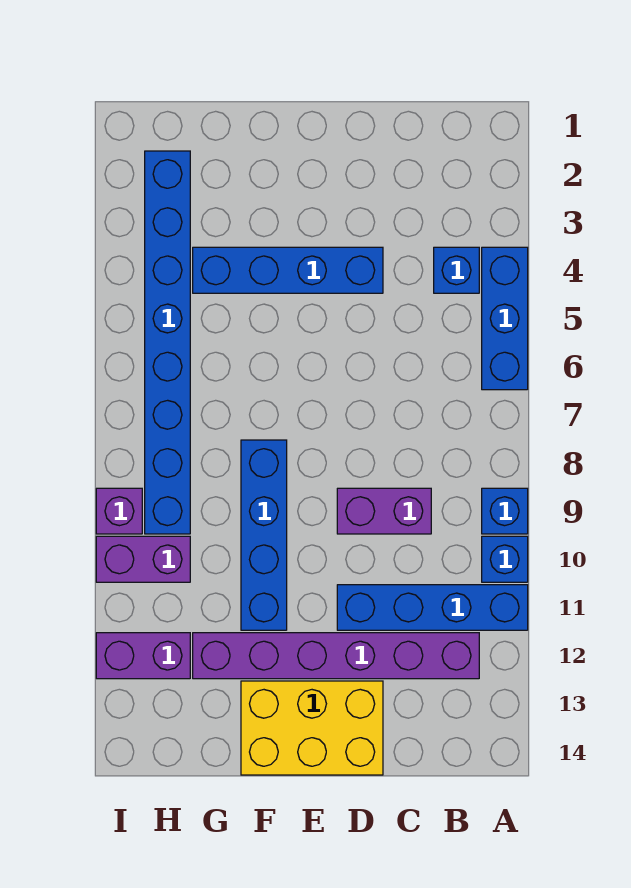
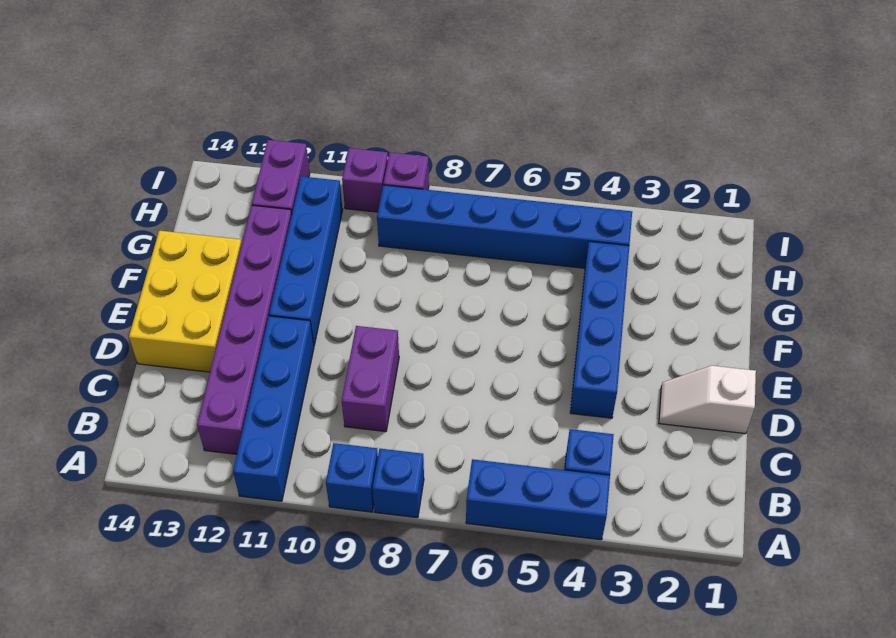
blue 1x1 brick [482,536,528,582] -> blue 1x1 brick moved to [373,449,424,518]
none -> white 1x2 slope [659,366,756,434]
blue 1x4 brick [241,440,287,630] -> blue 1x4 brick turned to [269,176,343,345]
blue 1x8 brick [145,151,190,534] -> blue 1x6 brick [377,185,632,268]
purple 1x2 brick [96,536,190,582] -> purple 1x1 brick [342,148,388,212]

